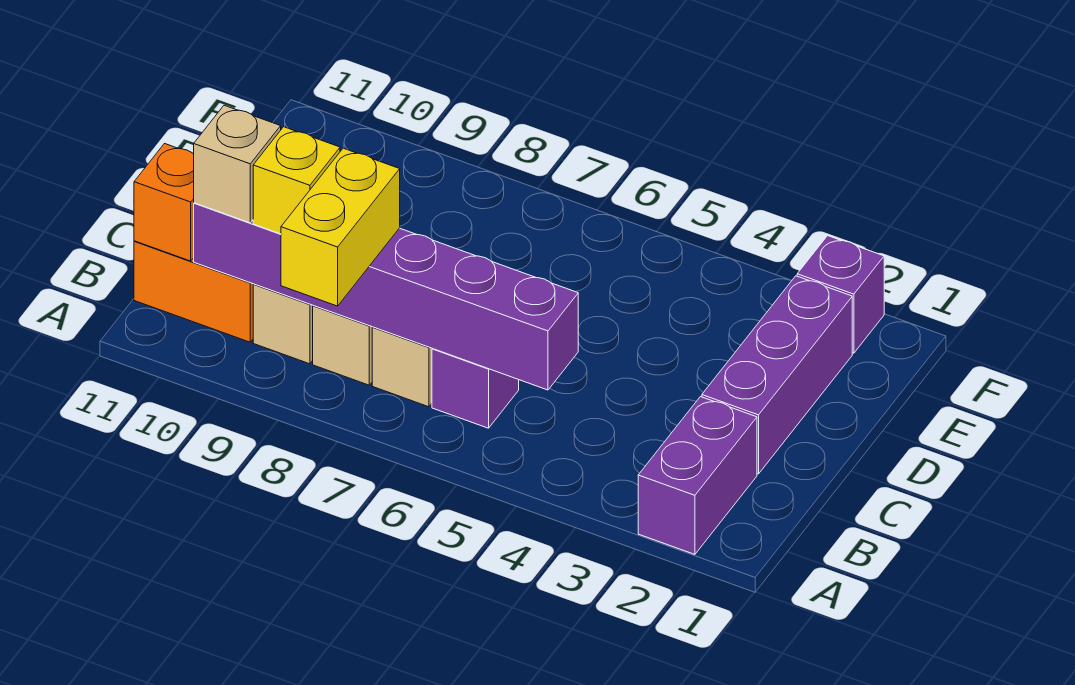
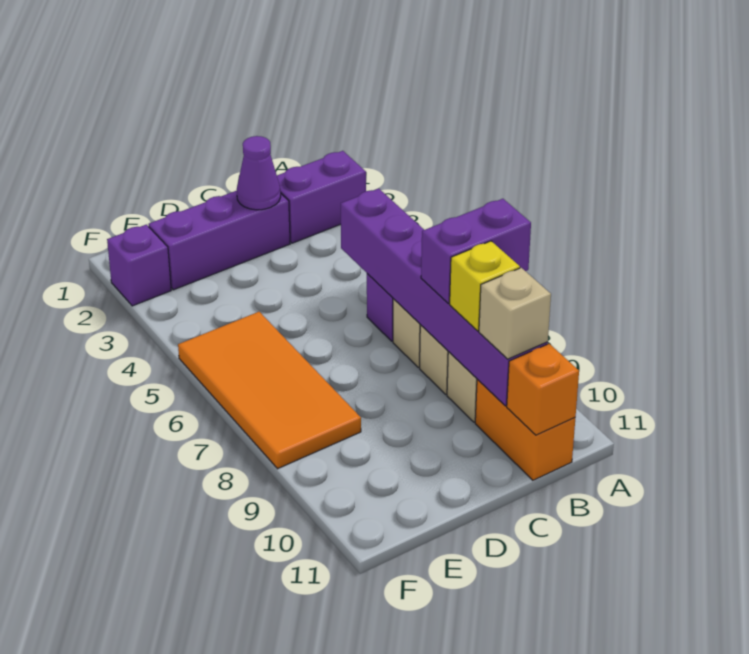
yellow 1x2 brick [281,148,400,306] -> purple 1x2 brick [421,199,531,303]
none -> purple 1x1 cone [237,136,281,210]
none -> orange 2x4 tile [178,312,361,469]

